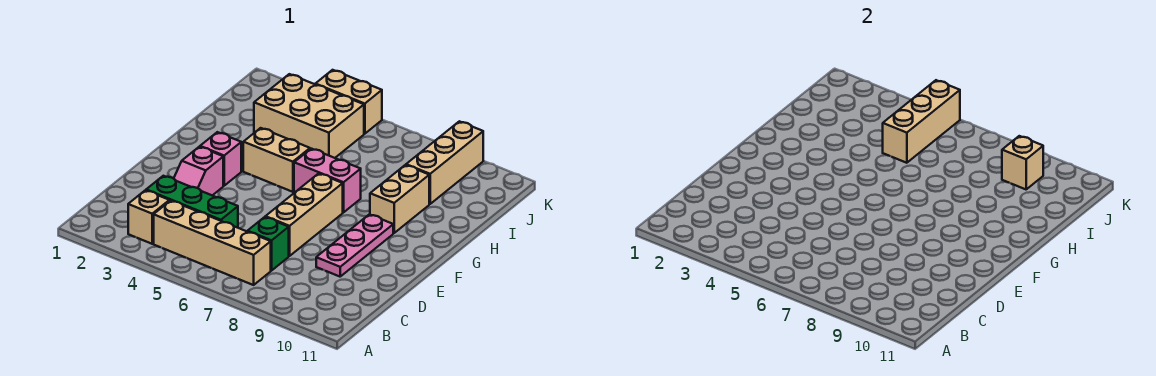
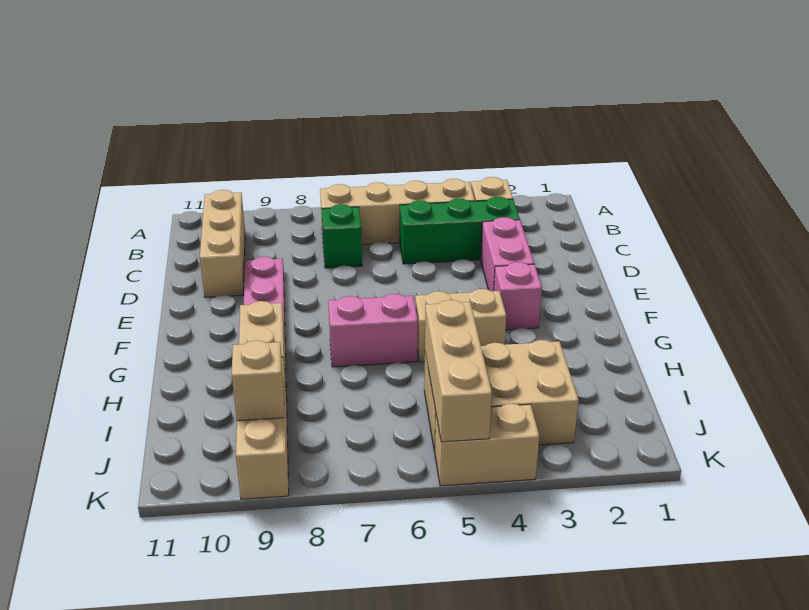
pink 1x2 slope [174,147,223,195] -> pink 1x2 brick [481,217,534,291]
tan 1x3 brick [265,173,343,256] -> tan 1x3 brick moved to [200,190,245,297]

